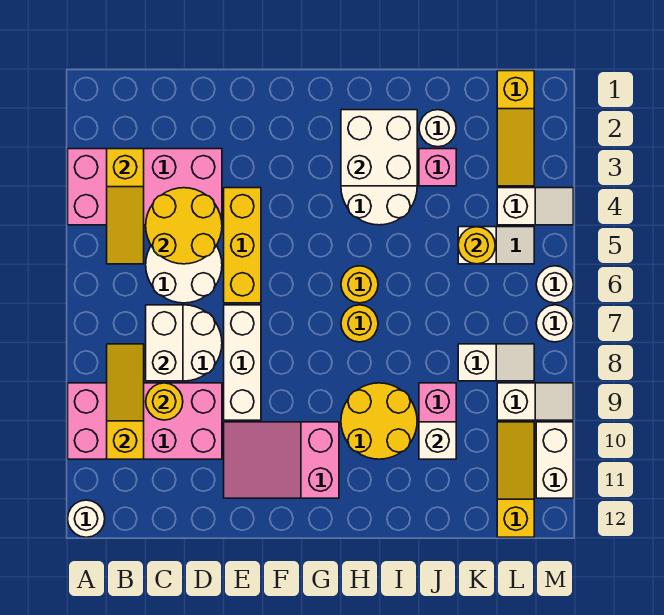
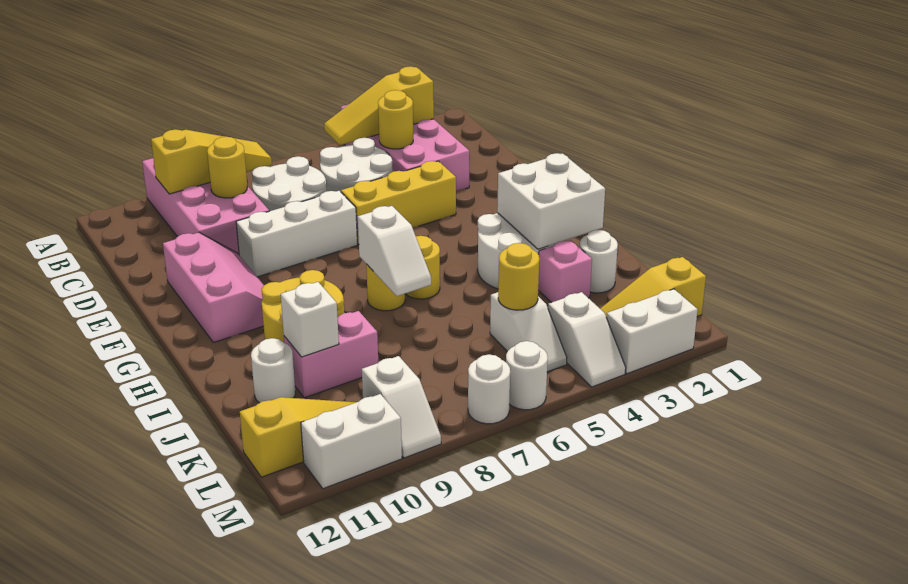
white 1x1 round brick [68,500,105,537] -> white 1x1 round brick moved to [251,338,295,403]
yellow 2x2 round brick [146,188,222,264] -> yellow 1x1 round brick [378,90,413,149]
white 1x2 brick [146,305,183,381] -> white 1x2 brick moved to [606,289,698,374]
pink 2x3 slope [224,422,339,498] -> pink 2x3 slope turned to [163,232,264,343]
white 1x2 slope [458,344,534,381] -> white 1x2 slope moved to [358,206,431,296]

